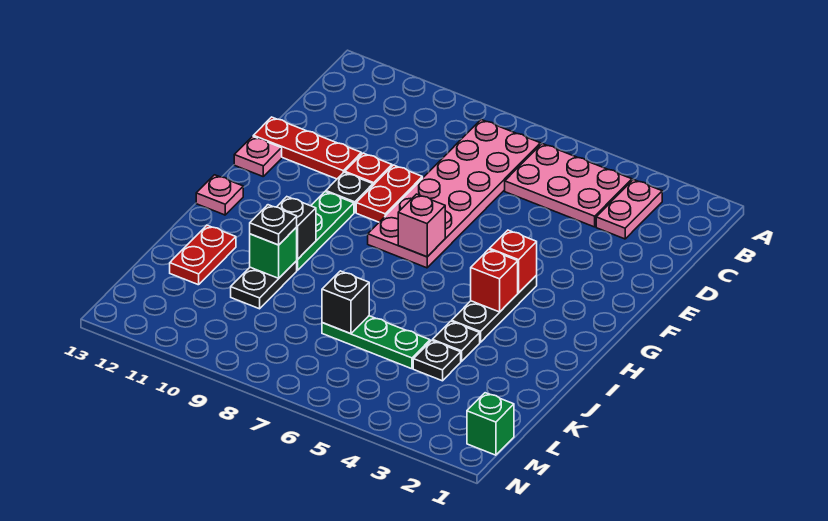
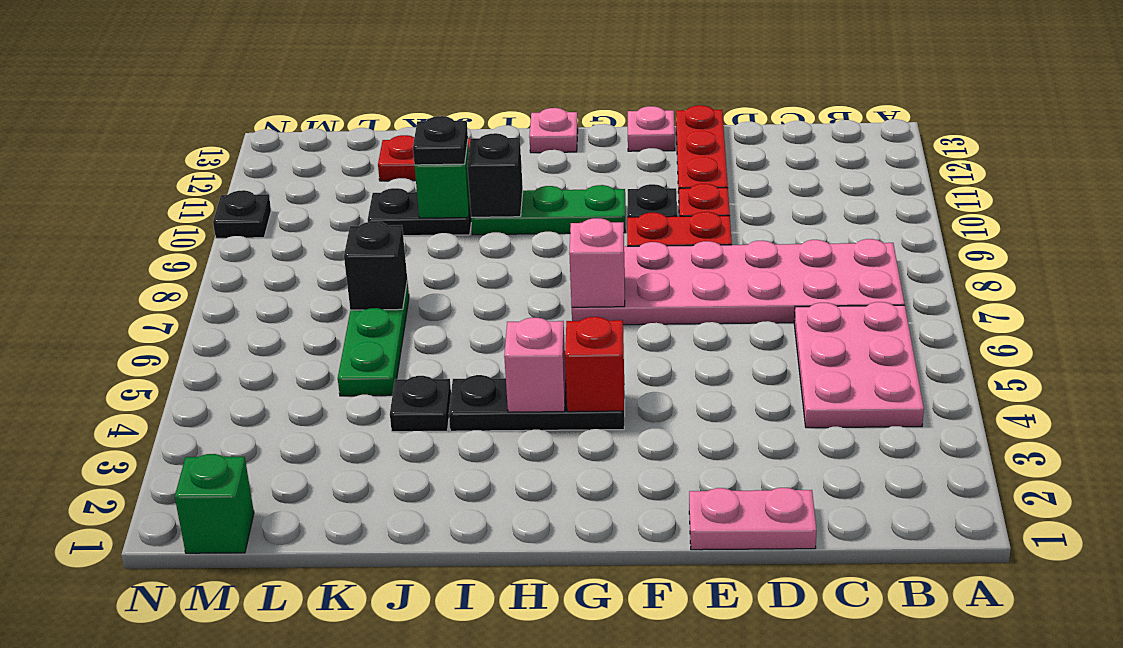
pink 1x2 plate [596,179,662,239] -> pink 1x2 plate moved to [689,488,817,550]
red 1x1 brick [471,249,518,312] -> pink 1x1 brick [504,318,566,412]
black 1x1 plate [413,340,461,381] -> black 1x1 plate moved to [213,190,271,238]

